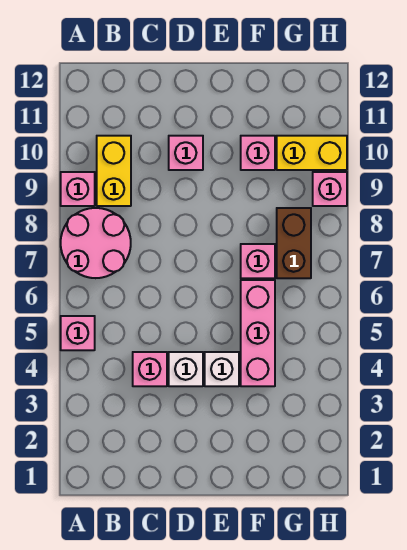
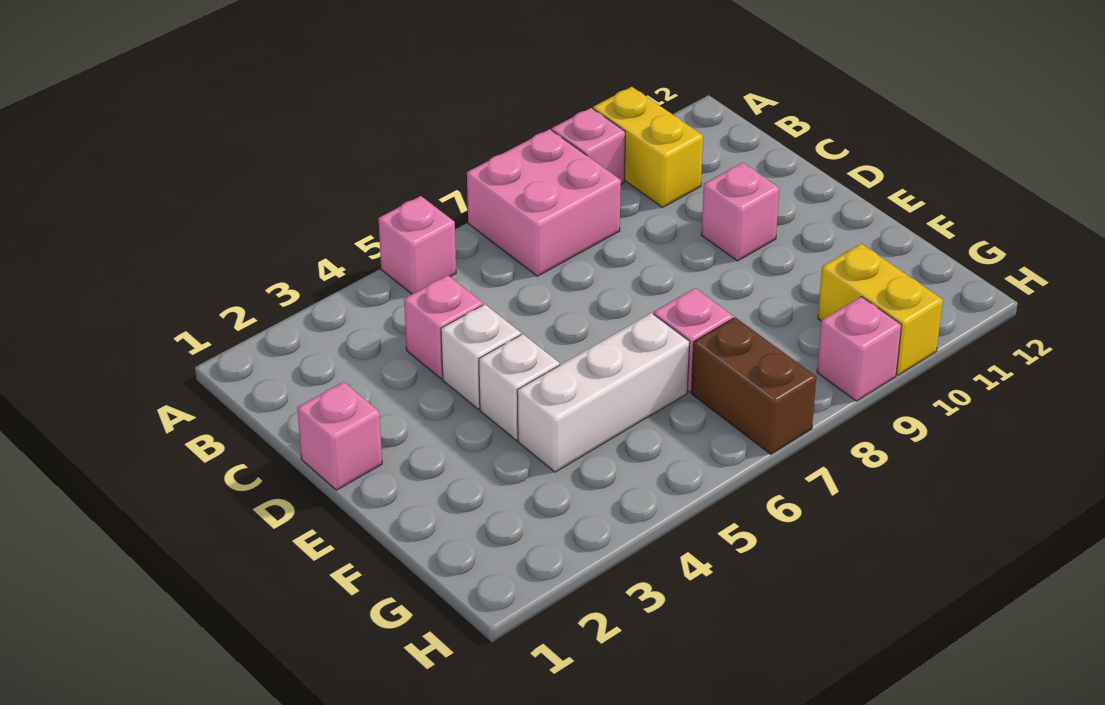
pink 2x2 round brick [61,208,131,278] -> pink 2x2 brick [467,129,621,276]
yellow 1x2 brick [97,136,131,206] -> yellow 1x2 brick turned to [593,87,703,207]
pink 1x3 brick [241,280,275,386] -> white 1x3 brick [517,313,690,472]
pink 1x1 brick [241,136,275,170] -> pink 1x1 brick moved to [297,382,382,490]
brown 1x2 brick [277,208,311,278] -> brown 1x2 brick turned to [691,317,816,454]

